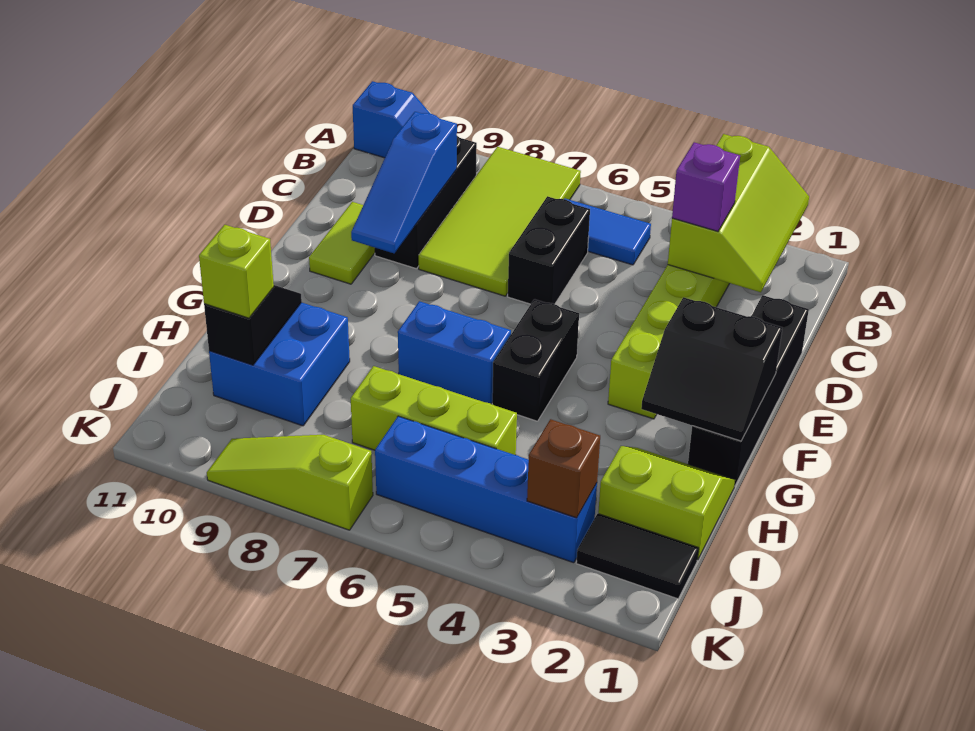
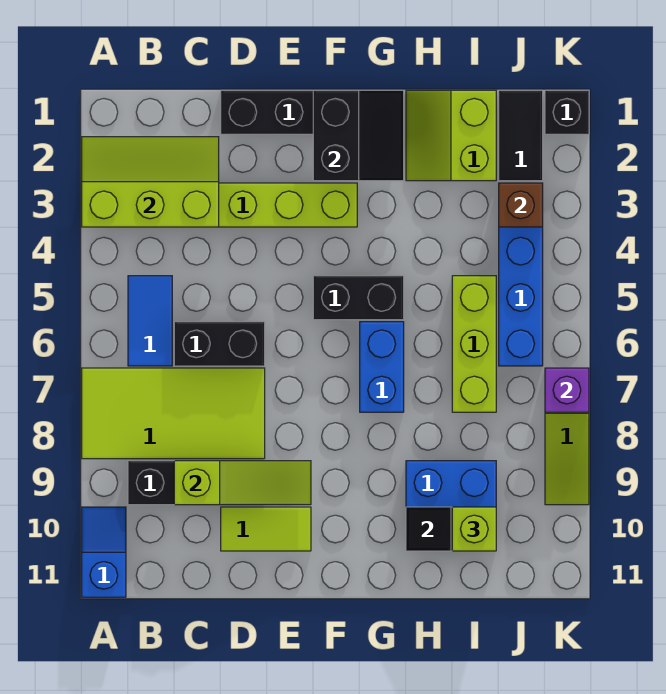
purple 1x1 brick [672,142,740,231] -> purple 1x1 brick moved to [545,368,589,412]
blue 1x3 slope [351,112,457,253] -> lime 1x3 slope [174,461,311,505]
none -> black 1x1 brick [545,90,589,134]

